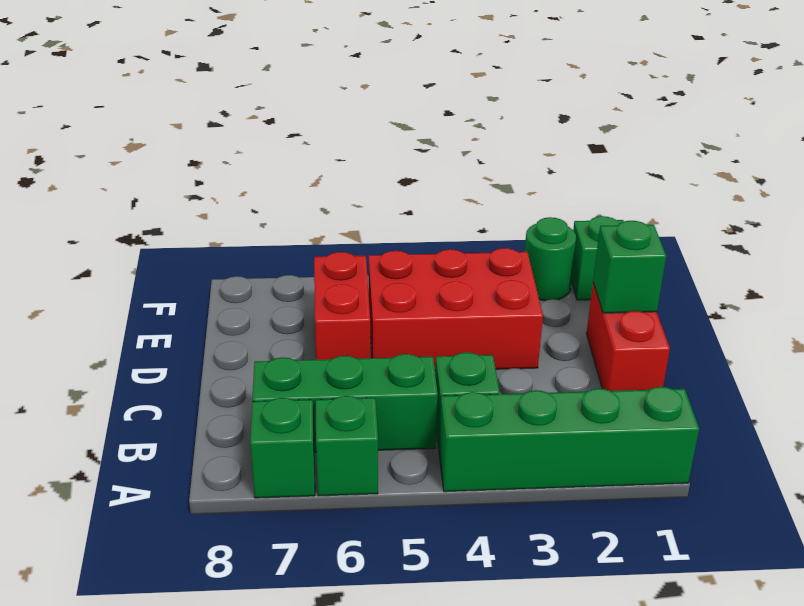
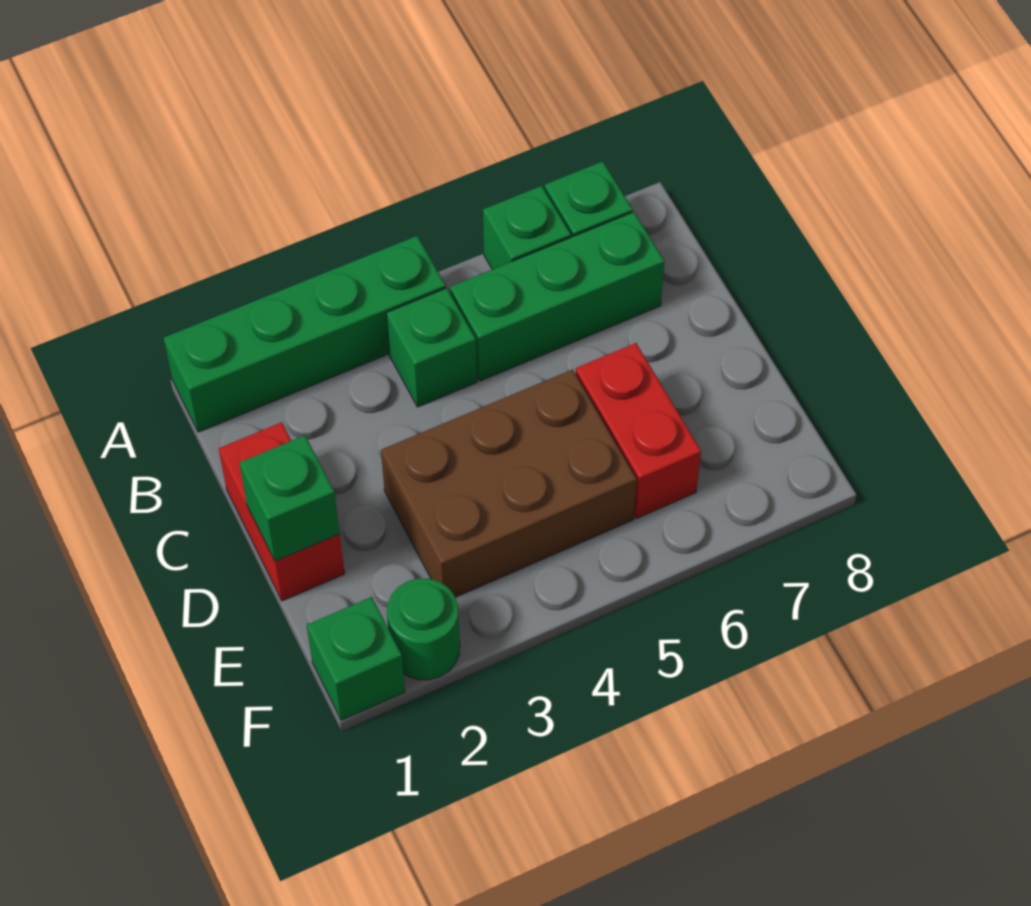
red 2x3 brick [369,248,543,369] -> brown 2x3 brick [381,370,637,597]

